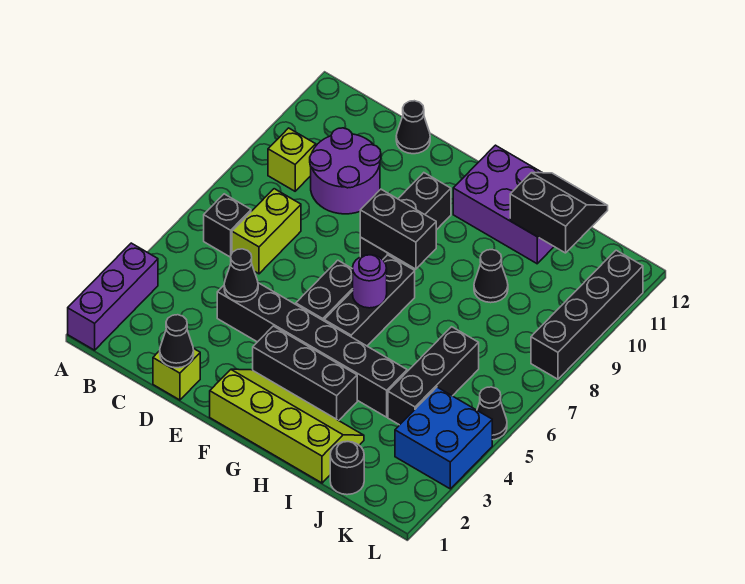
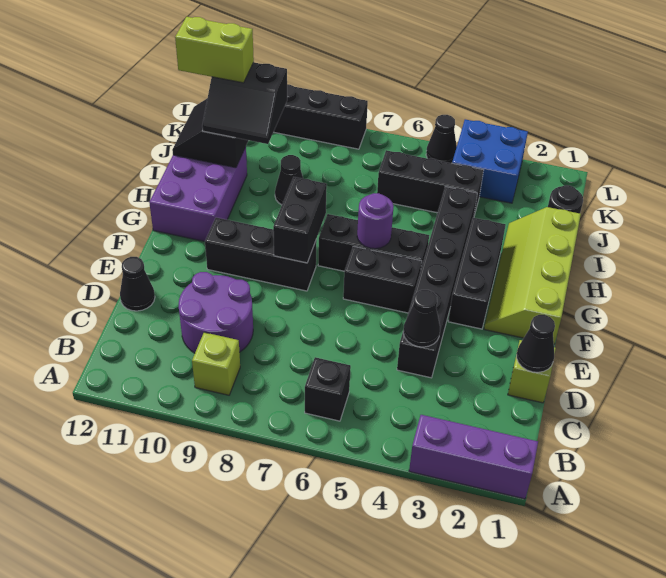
lime 1x2 brick [232,189,301,274] -> lime 1x2 brick moved to [175,17,254,83]
none -> black 2x2 slope [202,62,287,144]

